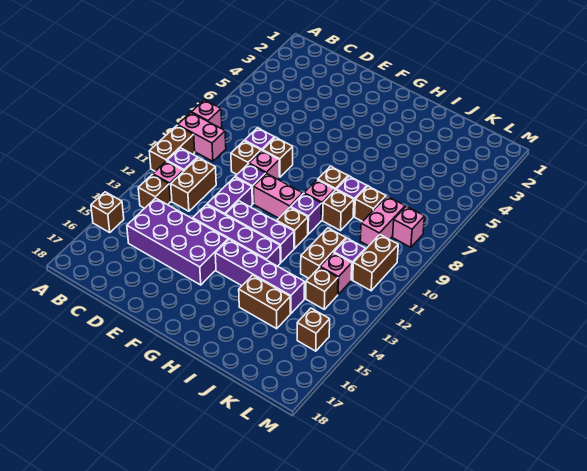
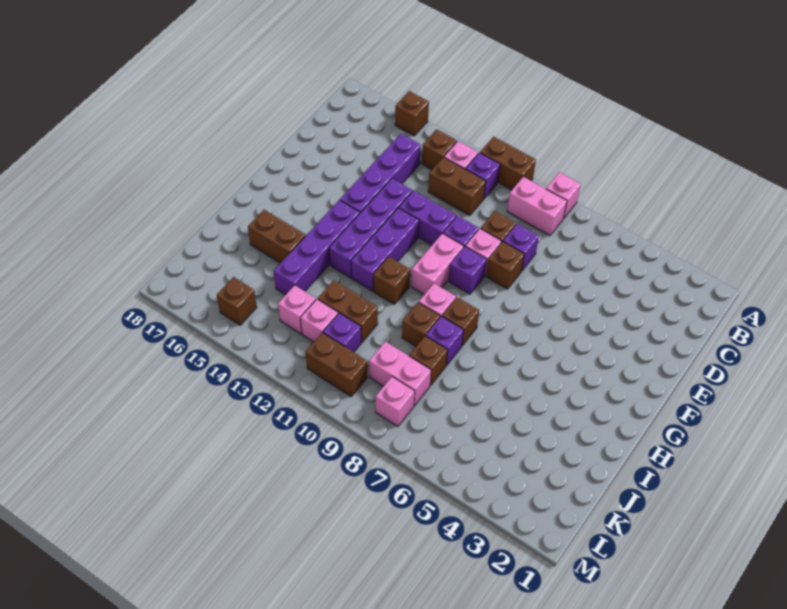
pink 1x2 brick [178,113,226,161] -> pink 1x2 brick turned to [507,177,567,235]
purple 2x4 brick [127,198,228,285] -> purple 1x4 brick [340,134,421,213]
purple 1x1 brick [291,193,321,234] -> purple 1x1 brick moved to [449,247,487,294]
brown 1x2 brick [239,275,290,329] -> brown 1x2 brick turned to [248,210,306,263]
brown 1x1 brick [306,267,338,309] -> pink 1x1 brick [278,285,316,334]

